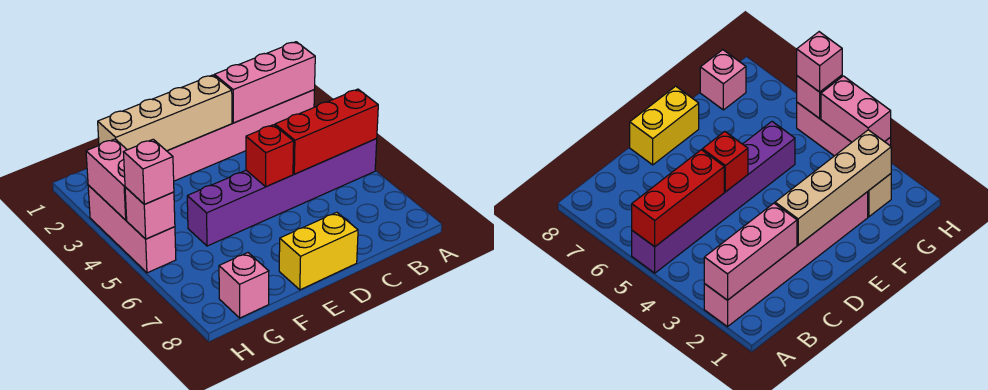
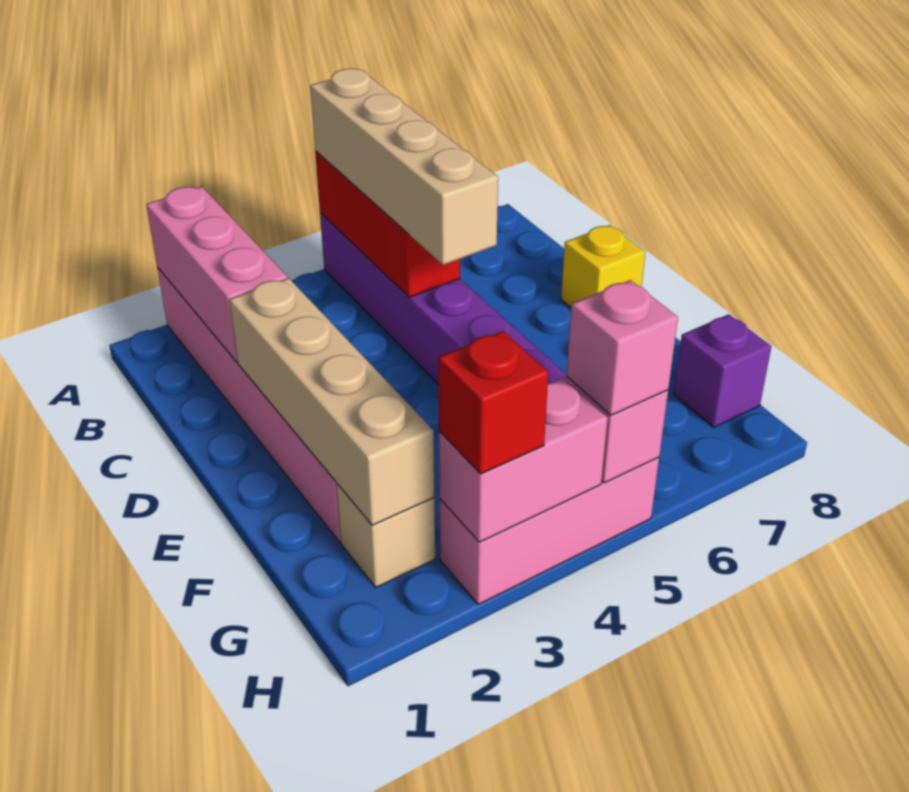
none -> tan 1x4 brick [310,69,498,265]
red 1x1 brick [246,125,294,187] -> red 1x1 brick moved to [438,331,548,474]
yellow 1x2 brick [279,212,358,290] -> yellow 1x1 brick [561,225,645,308]
pink 1x1 brick [219,253,269,318] -> purple 1x1 brick [674,314,771,427]

